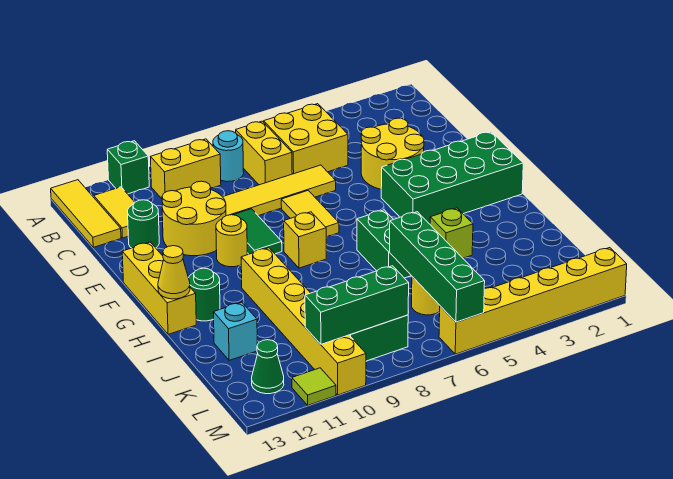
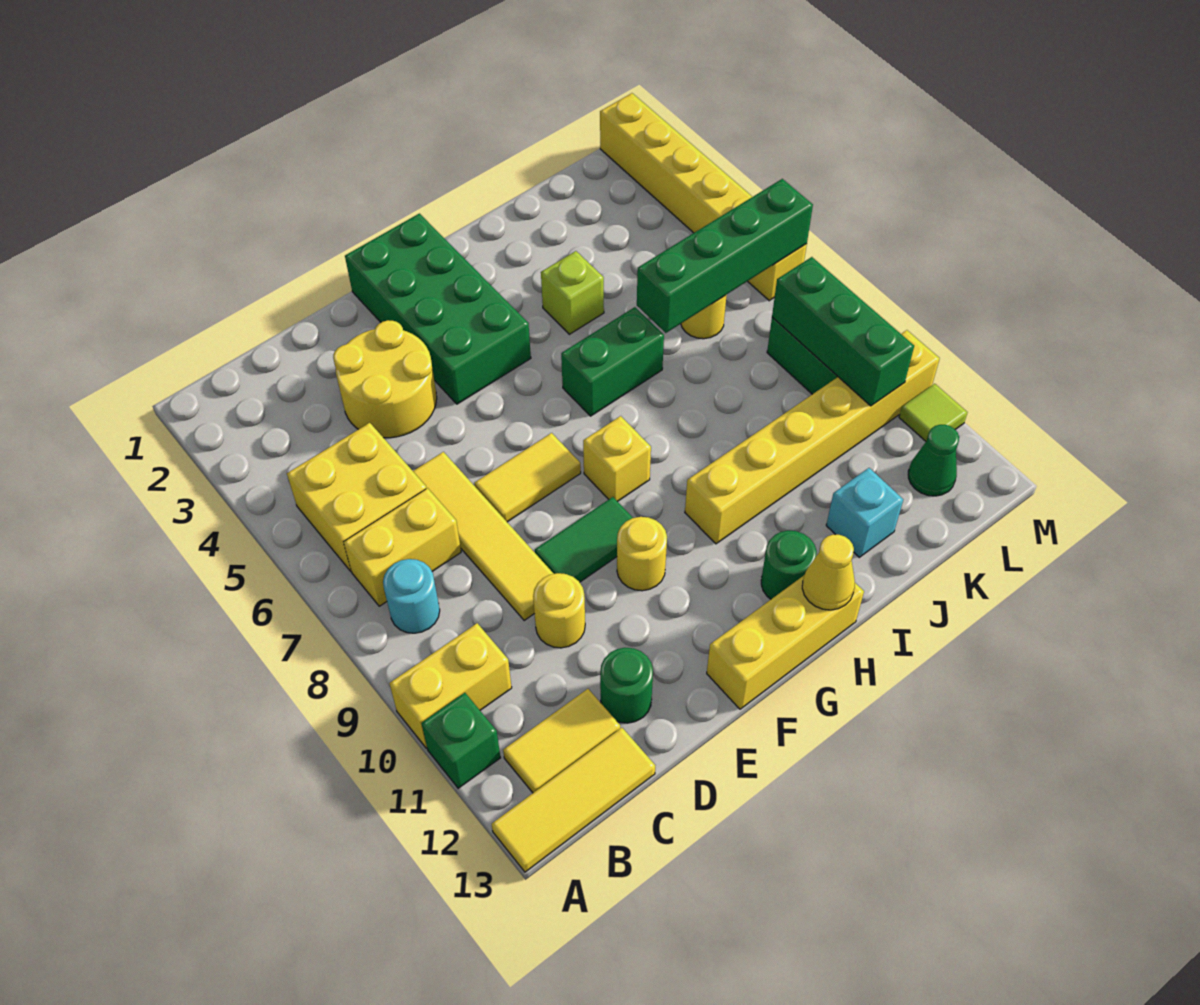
yellow 1x2 brick [151,139,221,199] -> yellow 1x2 brick turned to [389,623,512,748]
yellow 2x2 round brick [162,181,226,256] -> yellow 1x1 round brick [533,573,585,648]

